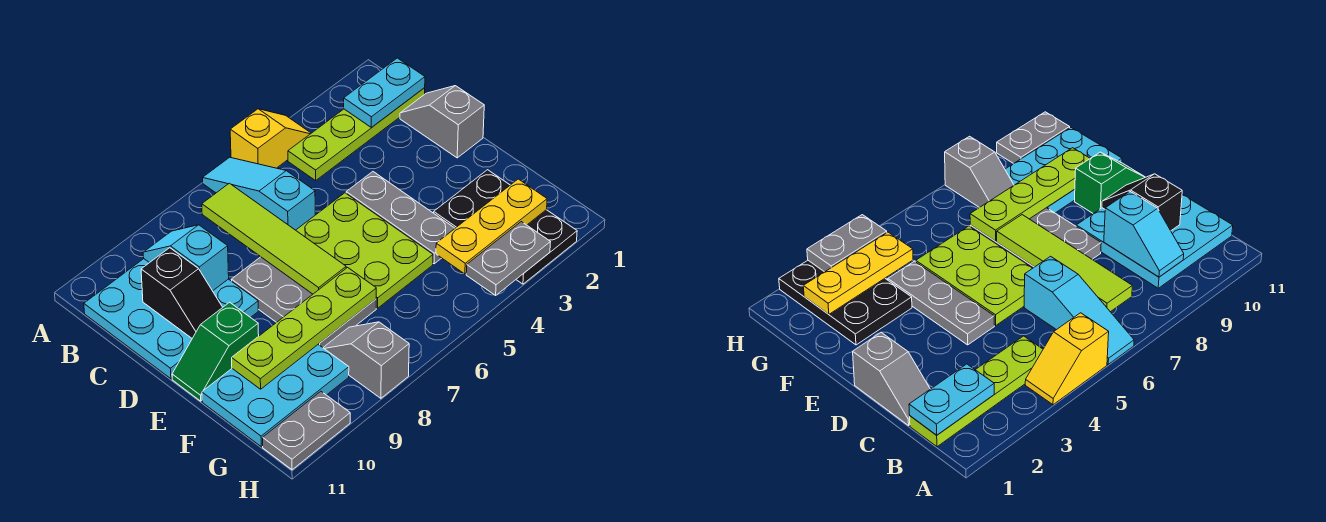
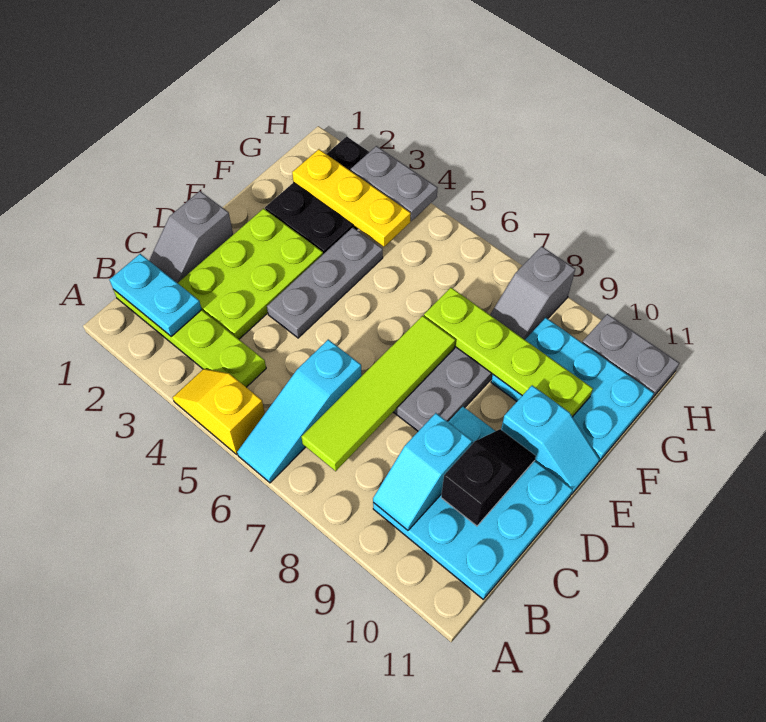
lime 2x3 plate [296,193,433,308] -> lime 2x3 plate moved to [178,209,323,339]
green 1x2 slope [172,302,259,401] -> cyan 1x2 slope [501,385,599,495]

